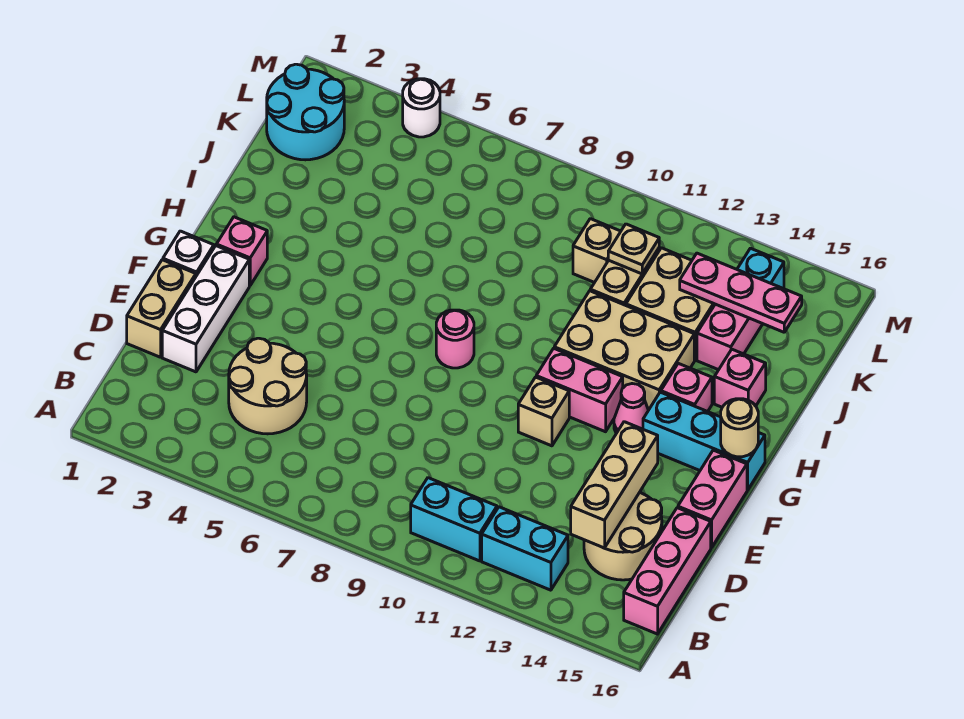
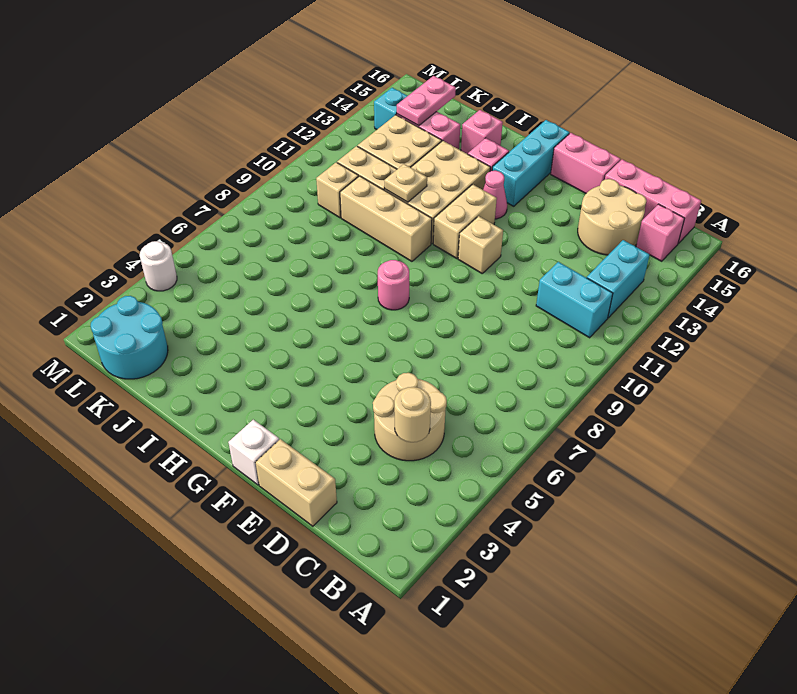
cyan 1x2 brick [411,478,497,561] -> cyan 1x2 brick turned to [536,262,613,338]
tan 1x3 brick [571,422,658,548] -> tan 1x3 brick moved to [340,176,432,261]
white 1x3 brick [162,246,249,372] -> none
pink 1x1 brick [216,217,267,285] -> pink 1x1 brick moved to [636,204,684,261]
pink 1x2 brick [536,348,623,432] -> tan 1x2 brick [433,184,497,259]
tan 1x1 round brick [721,399,758,457] -> tan 1x1 round brick moved to [394,387,431,442]
tan 1x1 plate [608,224,659,274] -> tan 1x1 plate moved to [384,164,427,202]
pink 1x3 plate [680,253,802,332] -> pink 1x2 plate [397,76,456,126]

